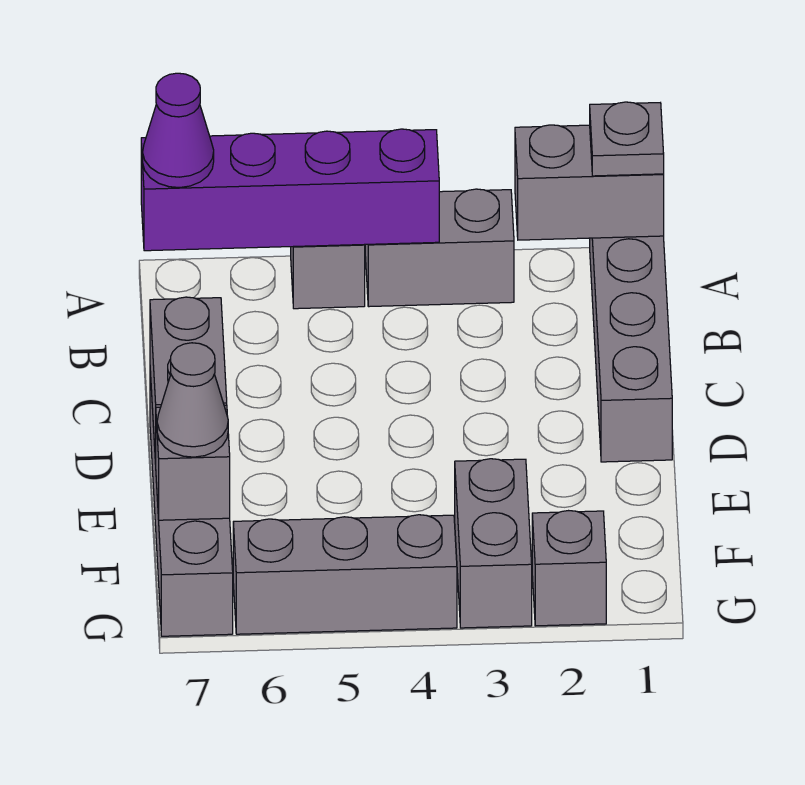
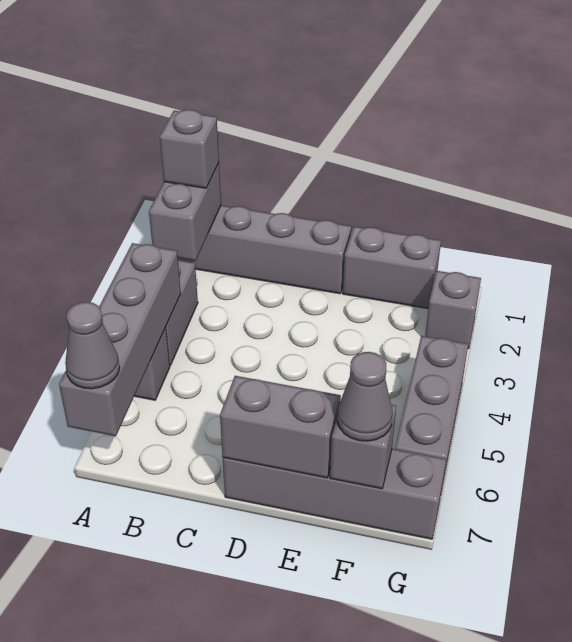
grey 1x1 plate [590,102,664,176] -> grey 1x1 brick [160,110,219,188]
purple 1x4 brick [141,129,439,251] -> grey 1x4 brick [59,243,181,436]
purple 1x1 cone [143,73,214,188] -> grey 1x1 cone [65,302,120,389]
grey 1x2 brick [455,459,532,628] -> grey 1x2 brick moved to [343,227,441,309]

